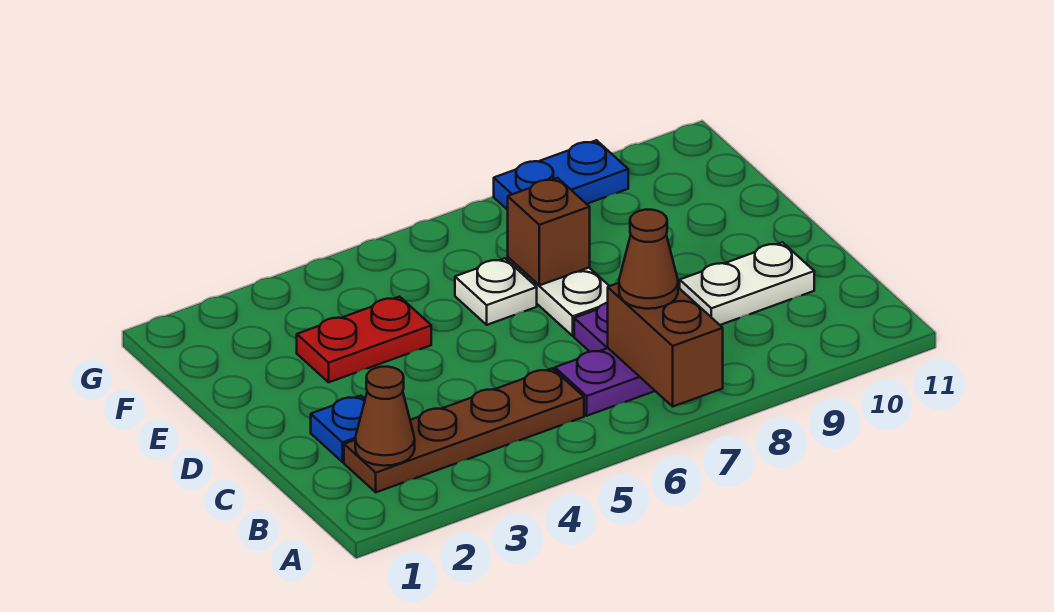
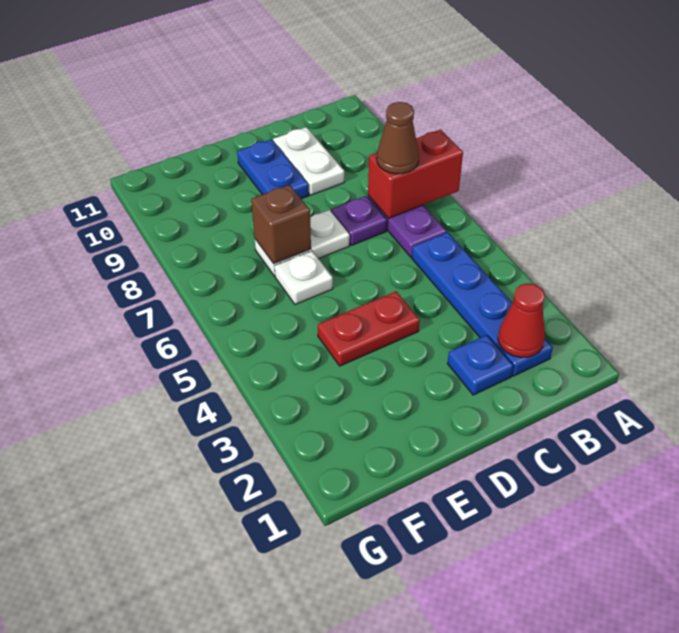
brown 1x2 brick [608,283,723,406] -> red 1x2 brick [368,130,463,218]
brown 1x4 plate [344,368,584,492] -> blue 1x4 plate [412,232,553,376]
brown 1x1 cone [355,367,415,466] -> red 1x1 cone [498,283,545,358]
red 1x2 plate [297,297,431,382] -> red 1x2 plate turned to [318,291,420,366]
blue 1x2 plate [494,140,628,210] -> blue 1x2 plate moved to [237,139,309,199]

